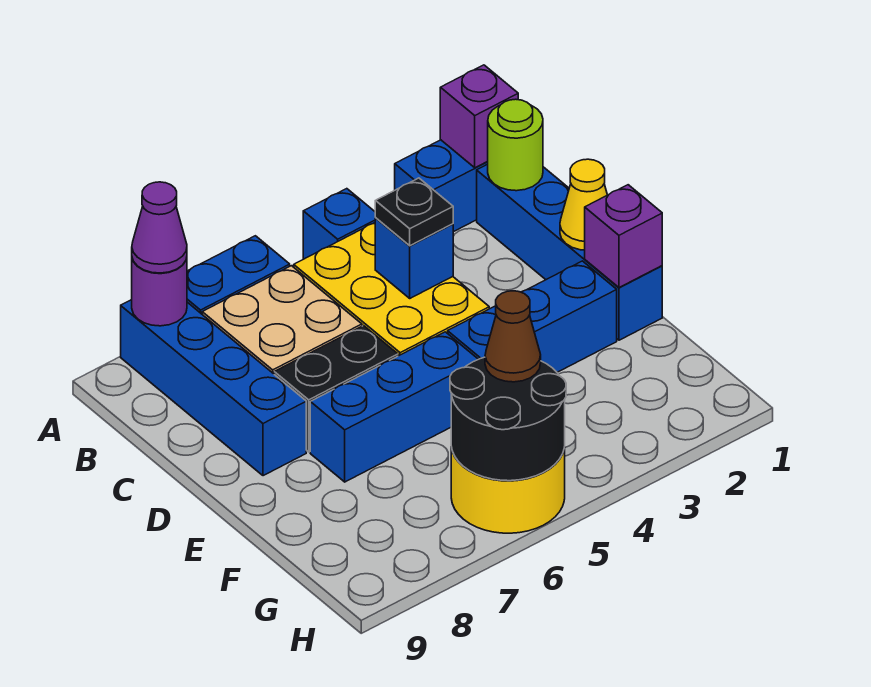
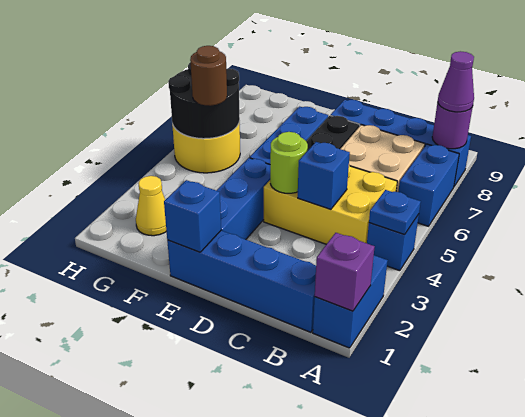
none -> blue 1x1 plate [369,190,421,235]
lime 1x1 round brick [488,99,543,191] -> lime 1x1 round brick moved to [270,132,308,193]
black 1x1 plate [375,178,453,246] -> none
yellow 1x1 cone [560,159,607,250] -> yellow 1x1 cone moved to [136,176,166,236]
purple 1x1 brick [585,185,662,287] -> blue 1x1 brick [164,180,221,252]
brown 1x1 cone [485,291,541,382] -> brown 1x1 round brick [190,46,227,106]

